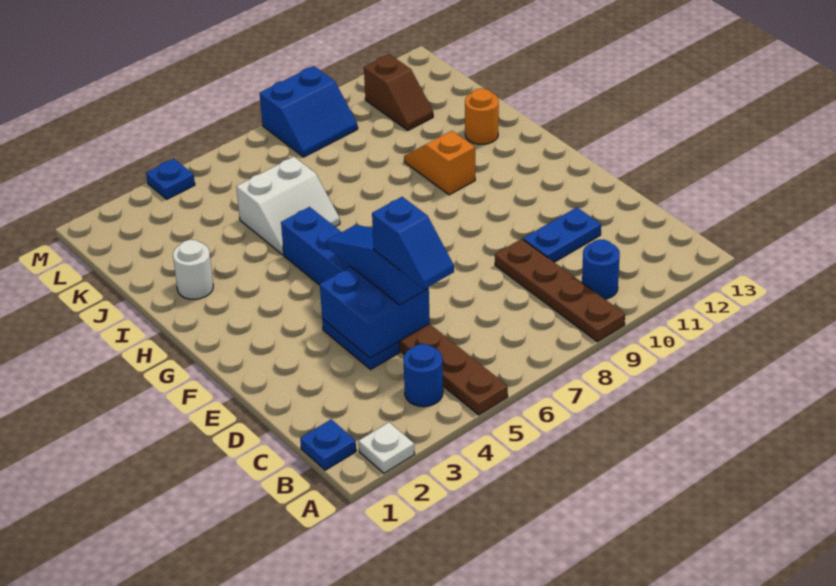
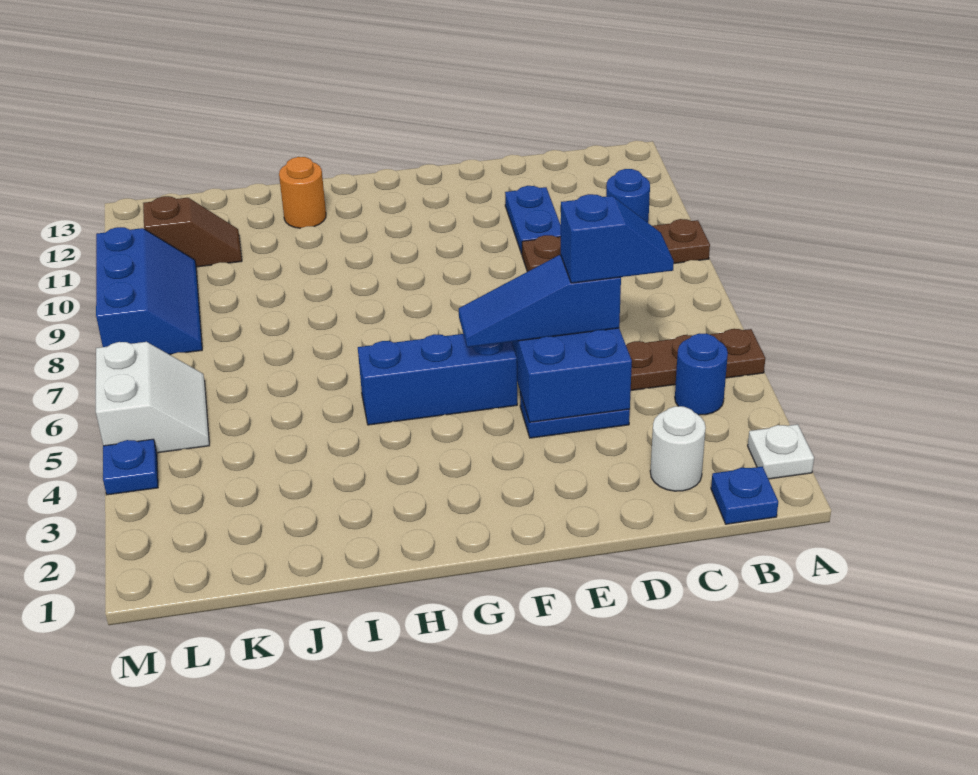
orange 1x2 slope [404,131,475,195] -> none
white 1x1 round brick [173,240,213,299] -> white 1x1 round brick moved to [650,406,706,491]
white 2x2 slope [236,157,340,255] -> white 2x2 slope moved to [96,342,209,453]
blue 2x2 slope [260,66,358,157] -> blue 2x3 slope [96,227,202,355]

